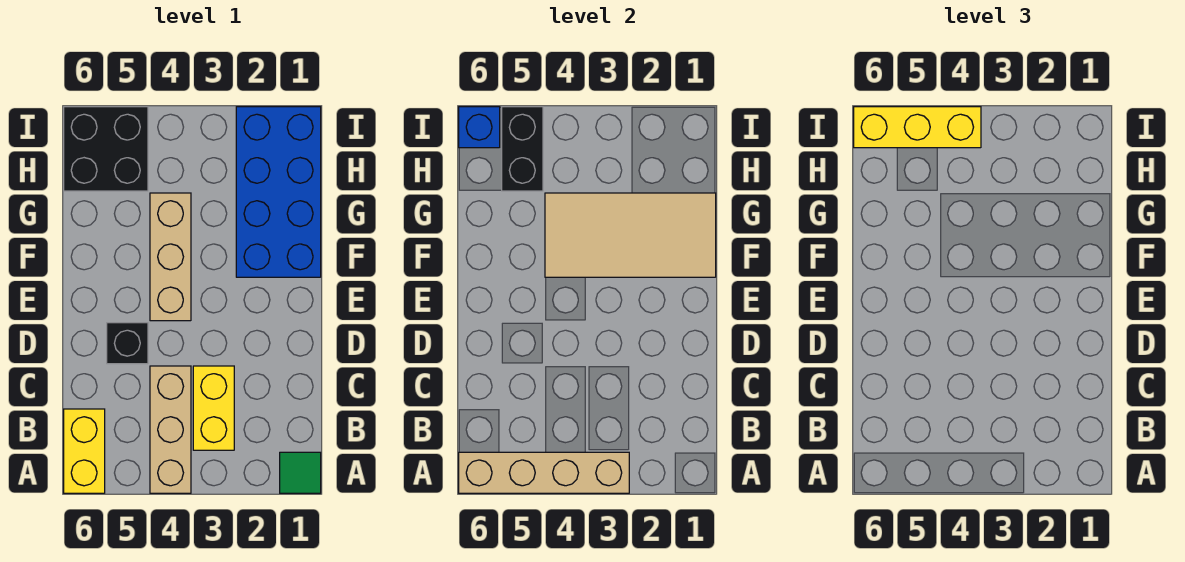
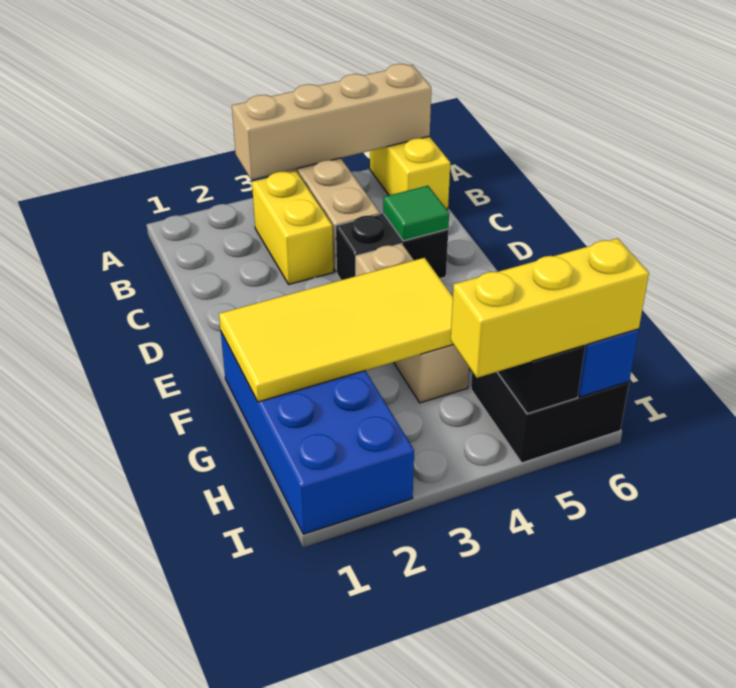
green 1x1 tile [280,452,321,493] -> green 1x1 tile moved to [383,186,449,241]
black 1x1 brick [107,323,148,364] -> black 1x2 brick [336,214,448,280]
tan 2x4 tile [545,193,716,277] -> yellow 2x4 tile [219,258,453,402]

